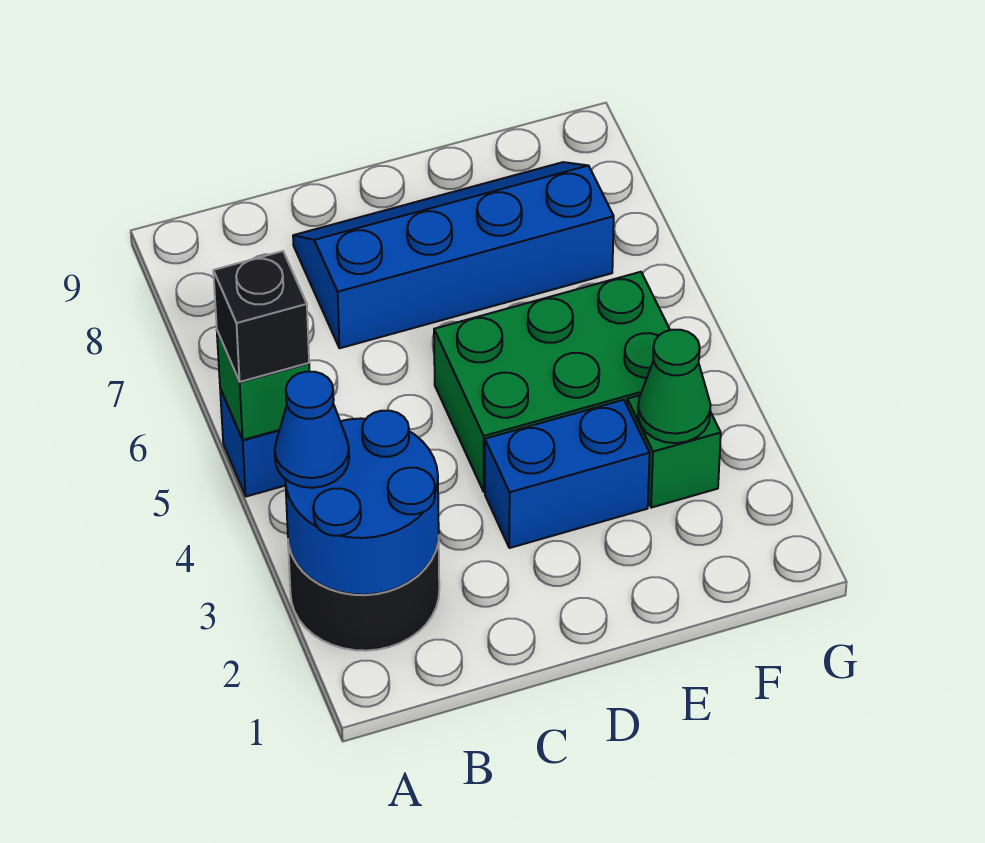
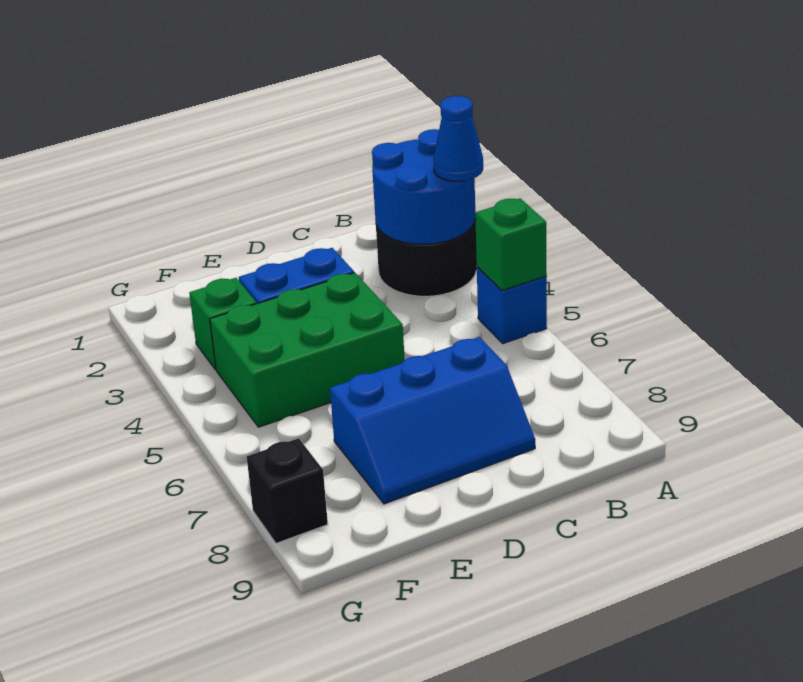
black 1x1 brick [213,251,309,382] -> black 1x1 brick moved to [247,438,328,543]
blue 2x4 slope [293,162,614,348] -> blue 2x3 slope [330,337,535,504]
green 1x1 cone [638,330,711,443] -> none

